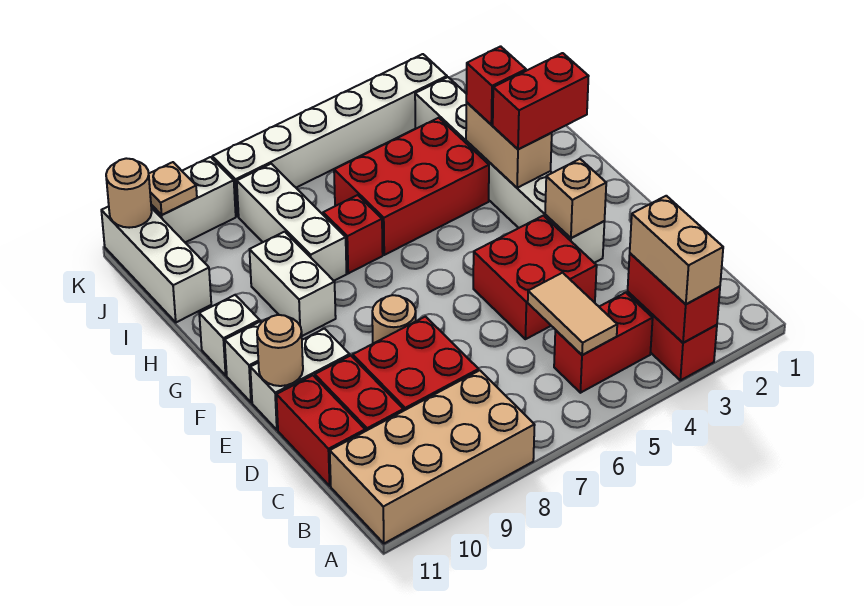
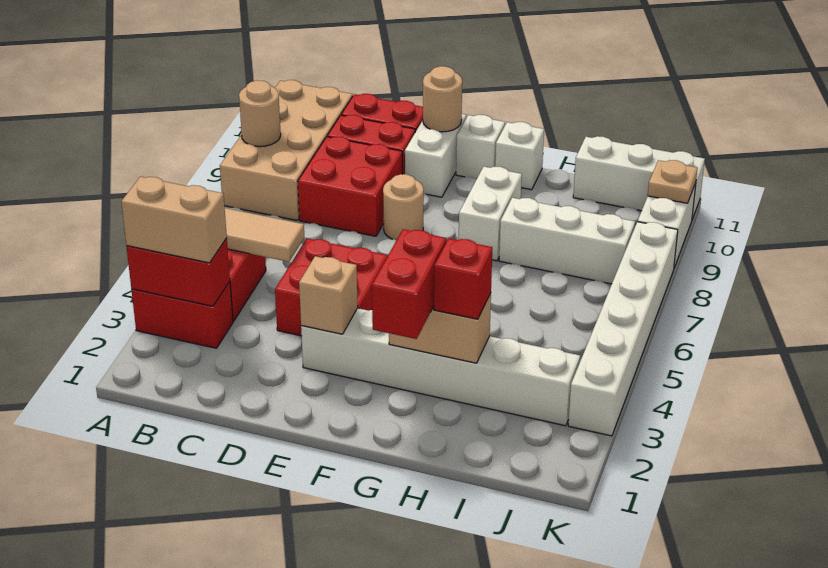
white 1x2 brick [249,232,336,336] -> white 1x2 brick turned to [459,167,522,261]
red 2x3 brick [334,118,489,255] -> none
red 1x1 brick [323,195,383,273] -> none
tan 1x1 round brick [106,158,152,228] -> tan 1x1 round brick moved to [239,80,281,147]

